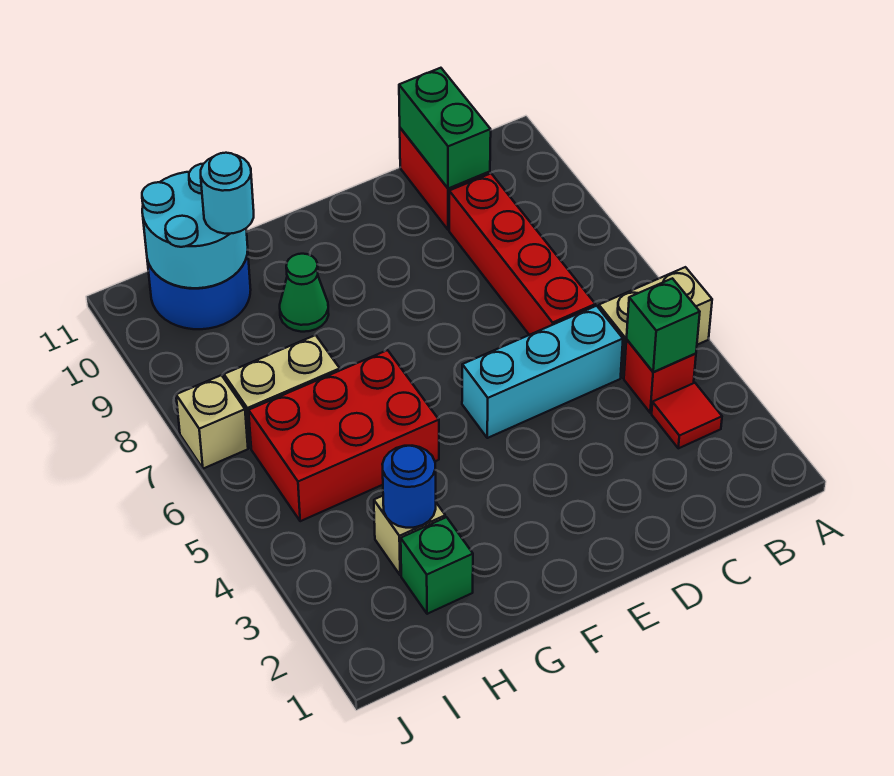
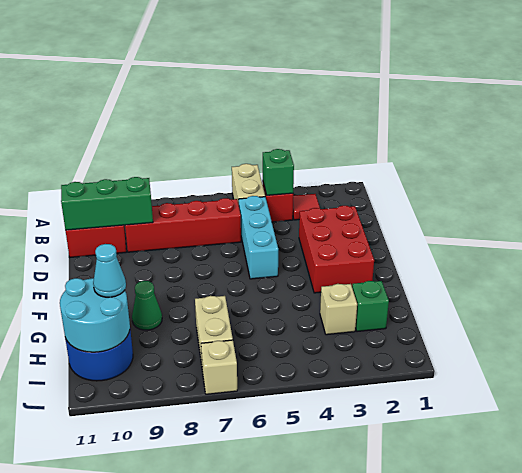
green 1x2 brick [399,68,491,189] -> green 1x3 brick [61,177,153,230]
red 2x3 brick [249,350,439,521] -> red 2x3 brick moved to [299,206,374,293]
blue 1x1 round brick [382,446,436,528] -> none
cyan 1x1 round brick [201,153,254,234] -> cyan 1x1 cone [93,244,126,297]

